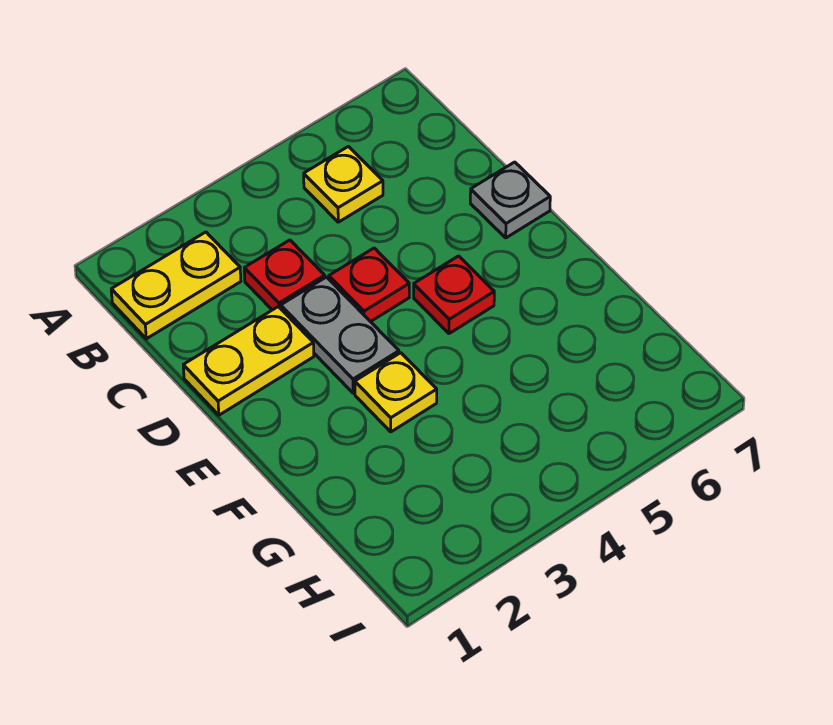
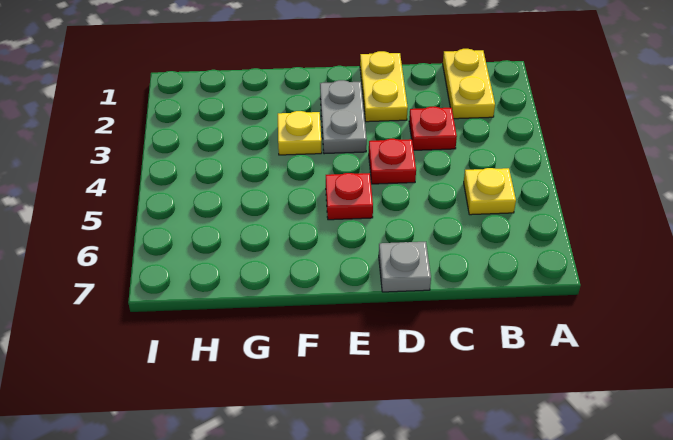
grey 1x2 plate [281,277,399,393] -> grey 1x2 plate turned to [320,80,367,154]

